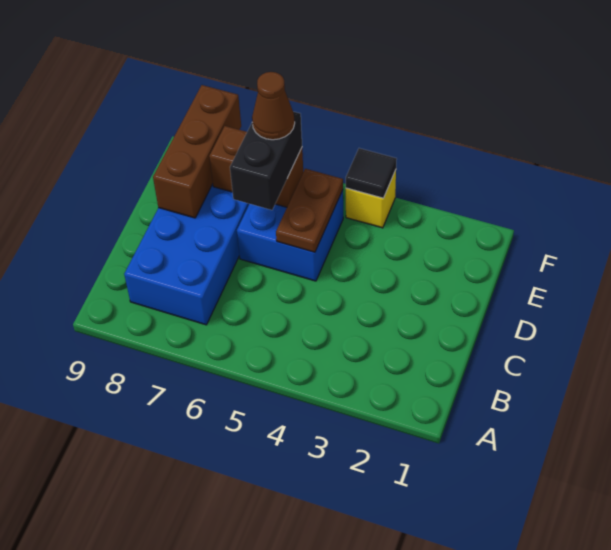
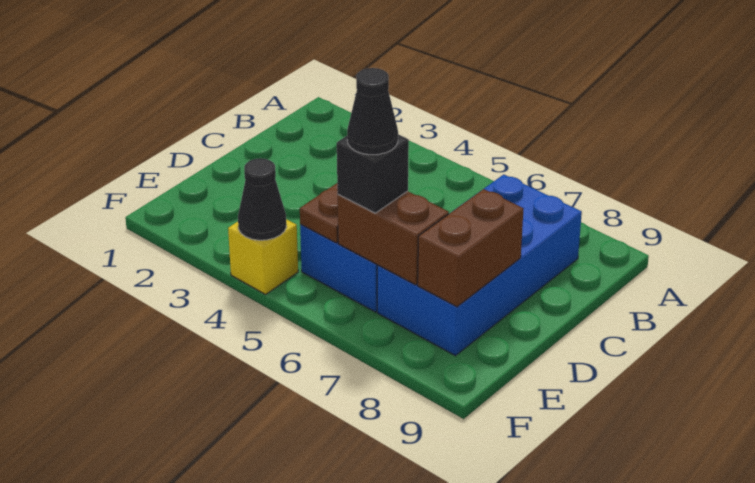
black 1x2 brick [230,112,302,210] -> black 1x1 brick [337,134,409,213]
brown 1x3 brick [153,85,241,218] -> brown 1x2 brick [418,189,524,307]
brown 1x1 cone [252,72,295,140] -> black 1x1 cone [347,68,398,155]
black 1x1 tile [346,148,397,198] -> black 1x1 cone [238,158,286,240]

